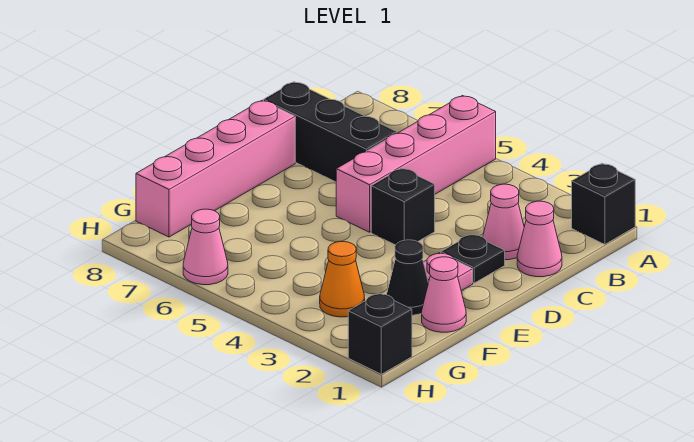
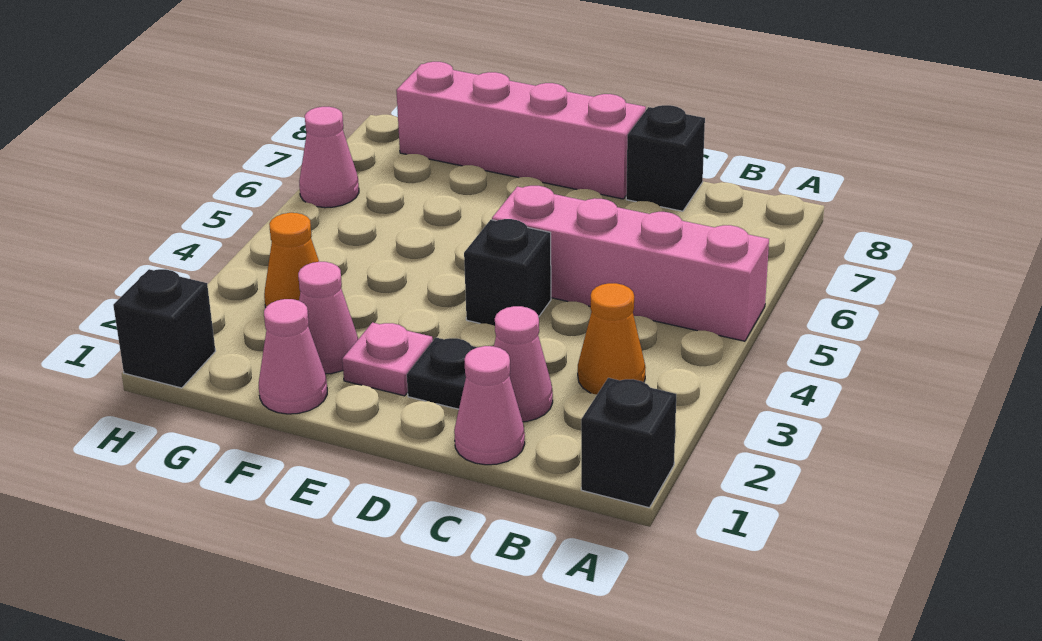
none -> orange 1x1 cone [578,283,646,395]
black 1x3 brick [264,82,397,182] -> black 1x1 brick [626,105,705,211]
black 1x1 cone [387,240,428,315] -> pink 1x1 cone [298,262,358,374]

